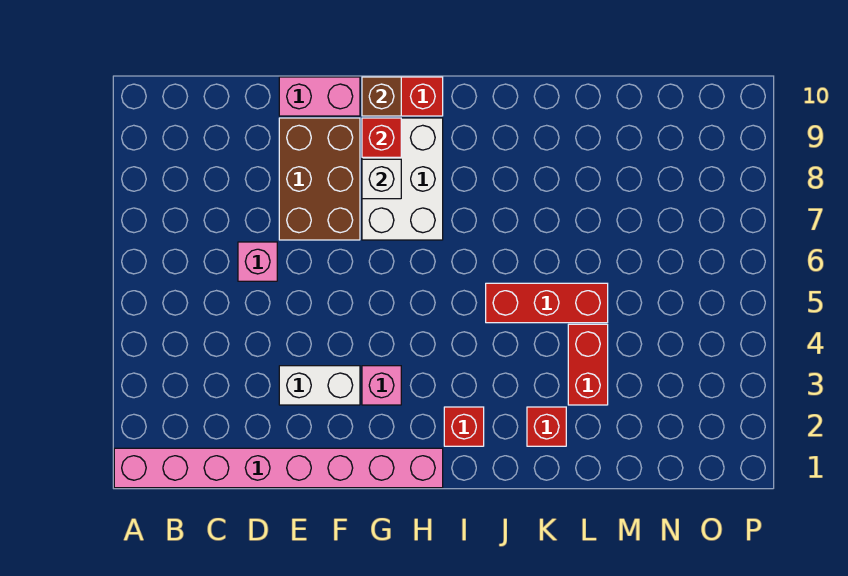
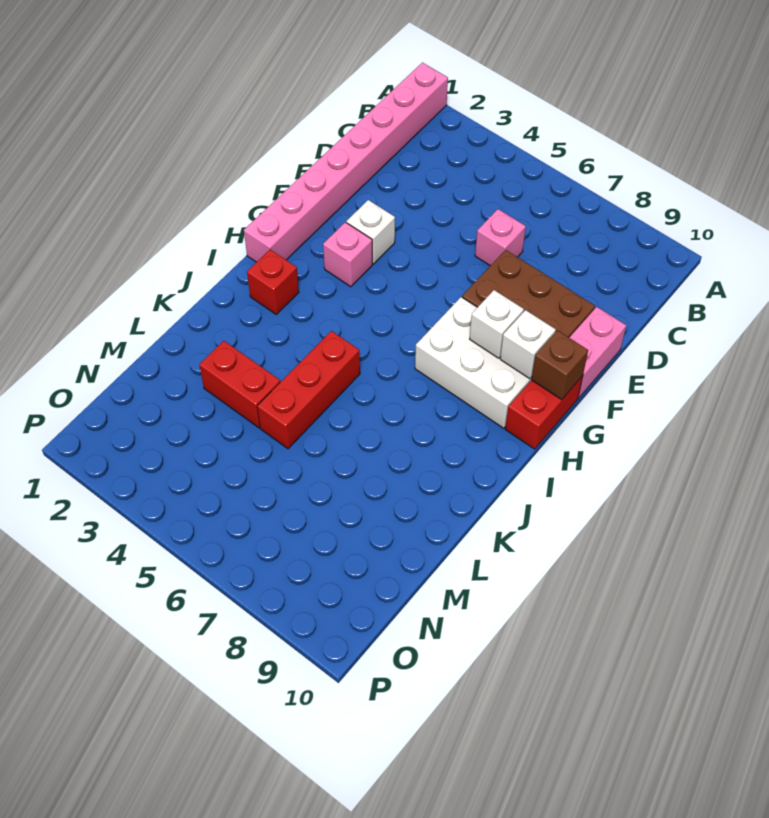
white 1x2 brick [279,366,360,405] -> white 1x1 brick [346,200,395,264]
red 1x1 brick [362,118,401,157] -> white 1x1 brick [500,310,556,379]
red 1x1 brick [527,407,566,446] -> none

